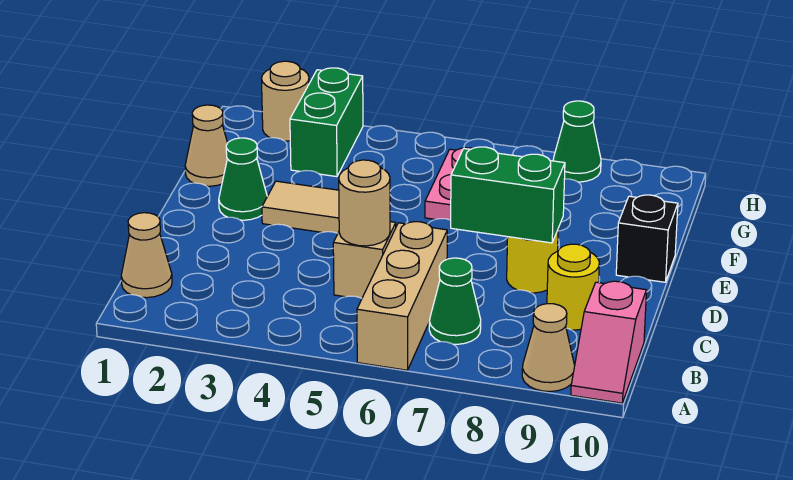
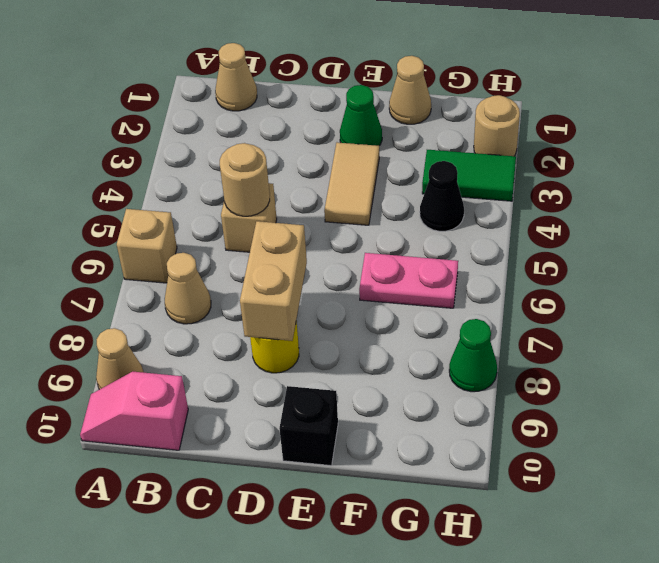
tan 1x3 brick [357,222,447,370] -> tan 1x1 brick [117,209,177,283]
green 1x1 cone [429,258,481,344] -> tan 1x1 cone [165,253,211,324]
yellow 1x1 round brick [547,244,599,330] -> none
green 1x2 brick [451,147,565,243] -> tan 1x2 brick [240,221,307,341]
green 1x2 brick [290,68,363,177] -> green 1x2 tile [422,150,516,201]
none -> black 1x1 cone [420,161,464,231]

